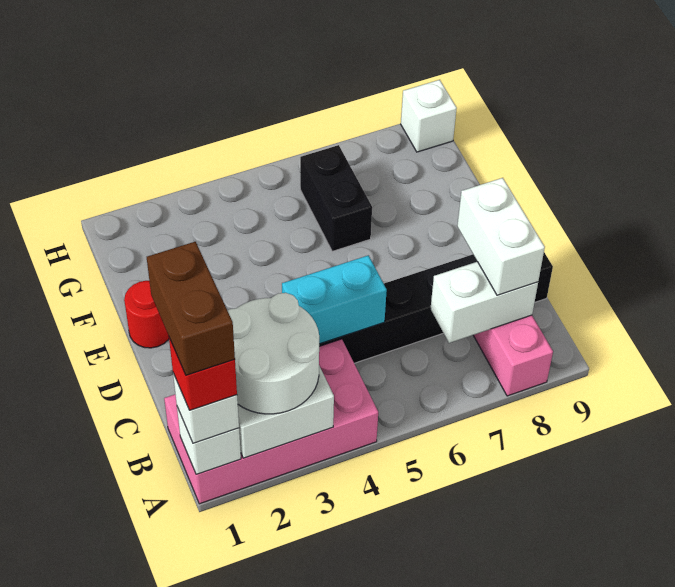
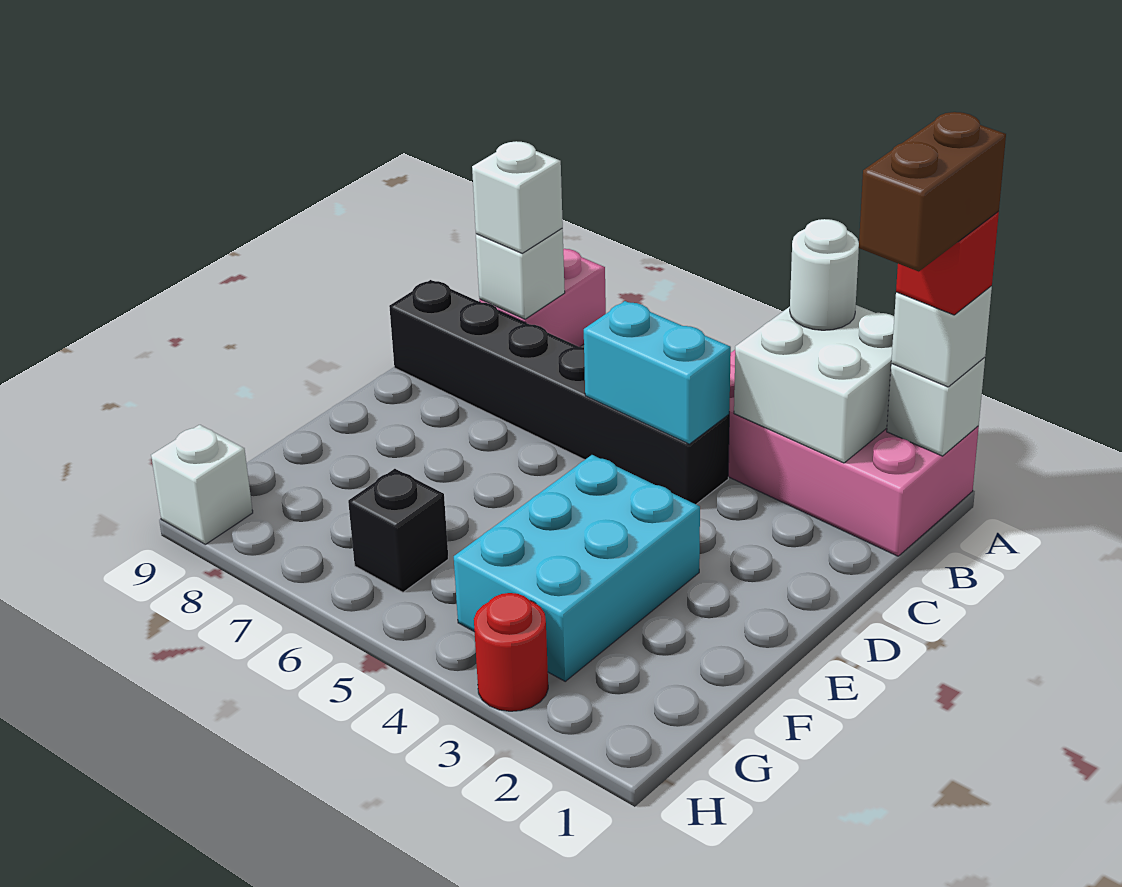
white 2x2 round brick [227,293,319,414] -> white 1x1 round brick [790,219,859,330]
white 1x2 brick [430,262,538,343] -> white 1x1 brick [476,229,565,319]
white 1x2 brick [457,178,545,295] -> white 1x1 brick [472,141,563,253]
red 1x1 round brick [124,281,169,348] -> red 1x1 round brick moved to [474,593,548,711]
none -> cyan 2x3 brick [454,455,700,681]
black 1x2 brick [300,145,372,251] -> black 1x1 brick [348,469,448,592]

